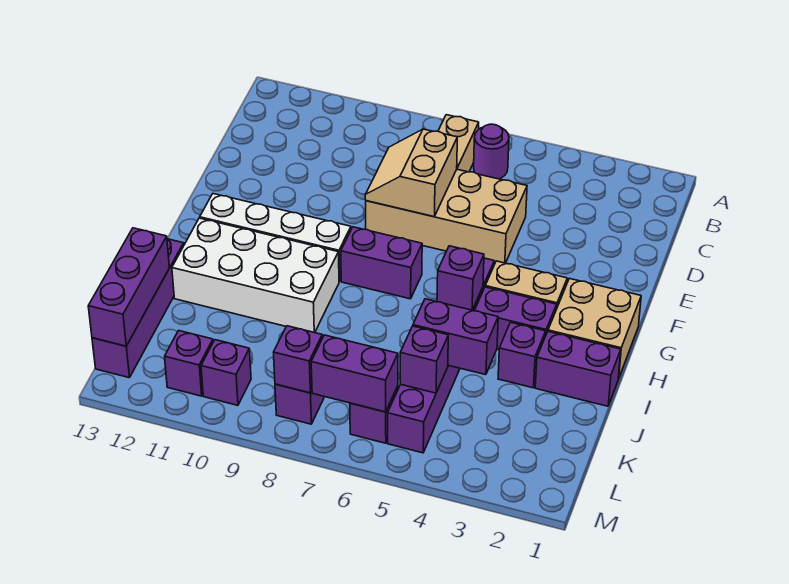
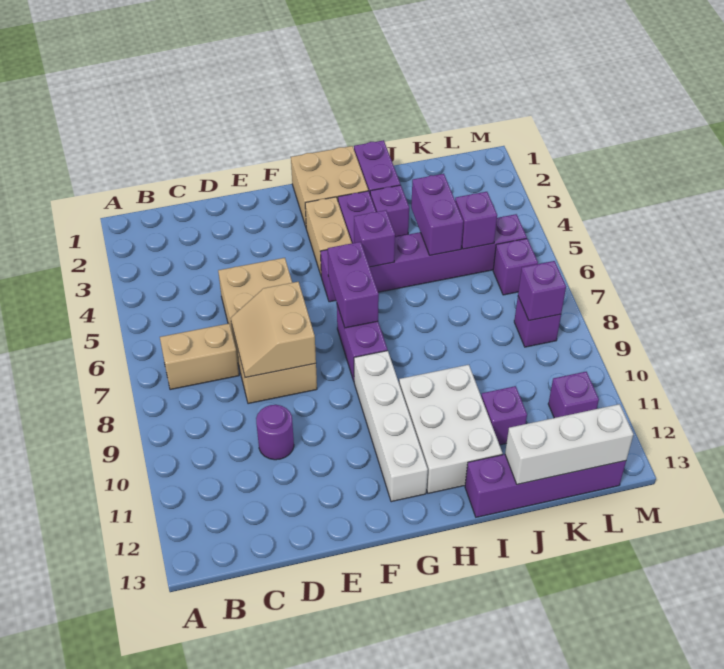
purple 1x1 round brick [474,124,509,179] -> purple 1x1 round brick moved to [256,405,294,460]
tan 2x2 slope [365,129,457,217] -> tan 2x2 slope turned to [231,282,316,378]
white 2x4 brick [172,218,339,333] -> white 2x3 brick [399,365,503,493]
purple 1x3 brick [88,228,169,346] -> white 1x3 brick [505,404,633,484]
purple 1x2 brick [311,335,398,412] -> purple 1x2 brick moved to [328,242,379,328]
purple 1x1 brick [201,340,251,405] -> purple 1x1 brick moved to [481,386,527,445]

